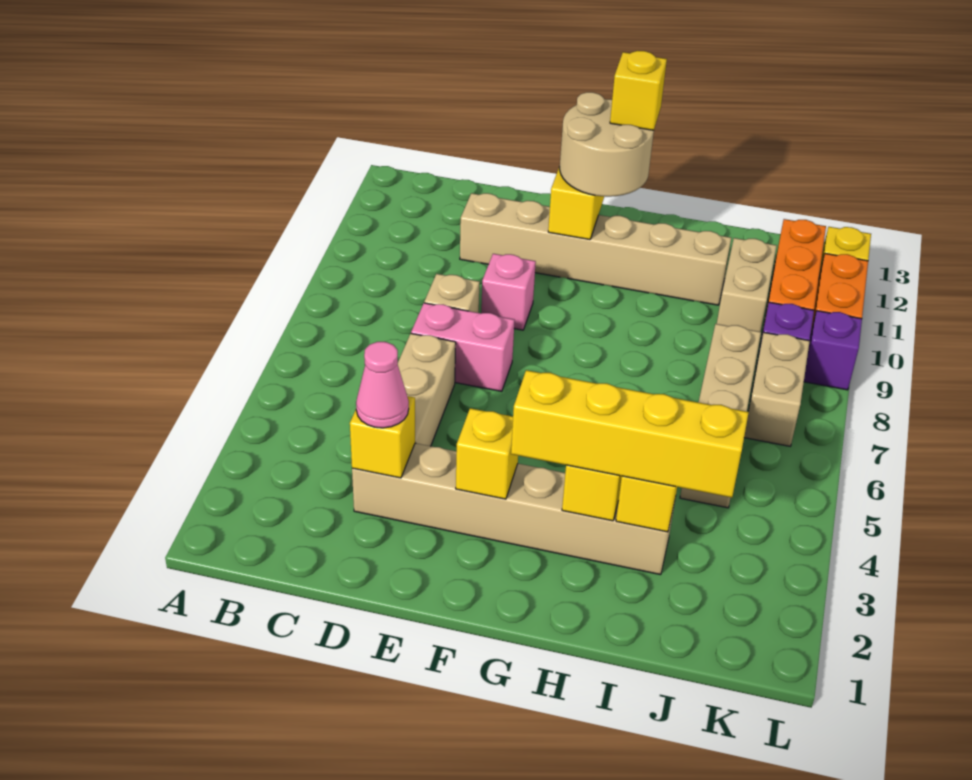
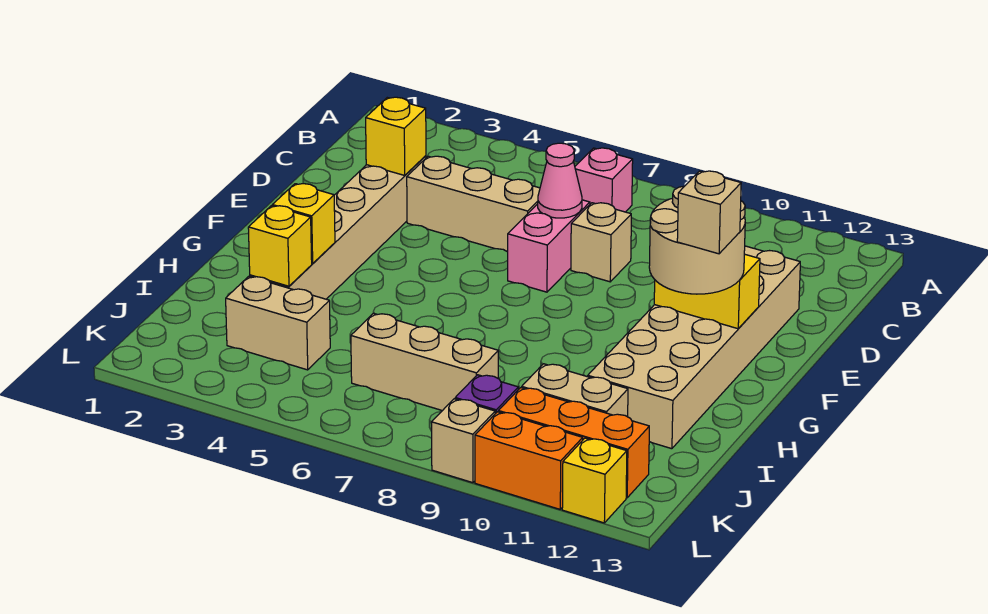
pink 1x1 cone [356,342,409,428] -> pink 1x1 cone moved to [538,143,582,218]
tan 1x6 brick [460,193,731,305] -> tan 2x6 brick [588,246,800,449]
pink 1x1 brick [481,254,536,330] -> pink 1x1 brick moved to [575,148,633,212]
yellow 1x1 brick [456,408,518,499] -> none
yellow 1x4 brick [511,370,749,498] -> none
yellow 1x1 brick [610,51,667,130] -> tan 1x1 brick [677,171,741,254]
tan 1x4 brick [680,324,761,508] -> tan 1x3 brick [351,313,498,411]
tan 1x2 brick [744,332,810,446] -> tan 1x2 brick moved to [226,276,330,370]
purple 1x1 brick [804,311,862,390] -> tan 1x1 brick [432,399,495,483]

